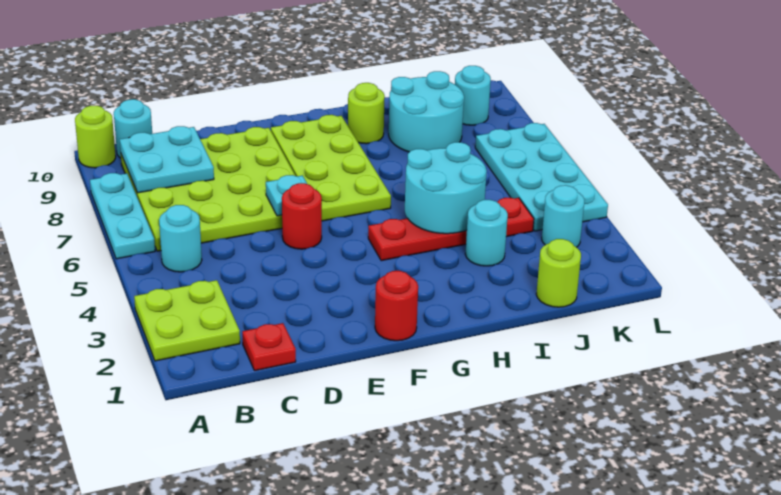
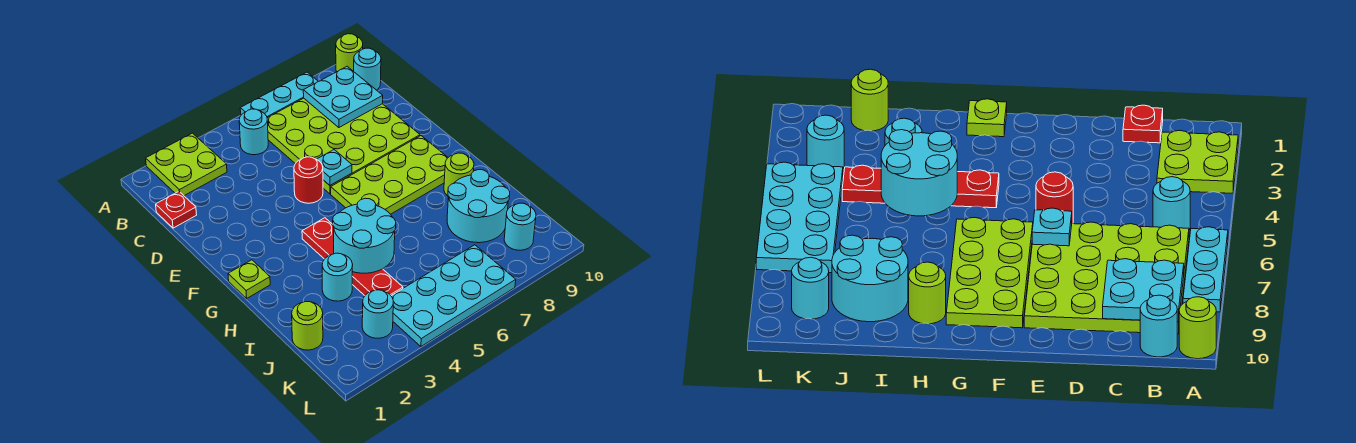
red 1x1 round brick [375,271,418,341] -> none
none -> lime 1x1 plate [228,260,270,298]

